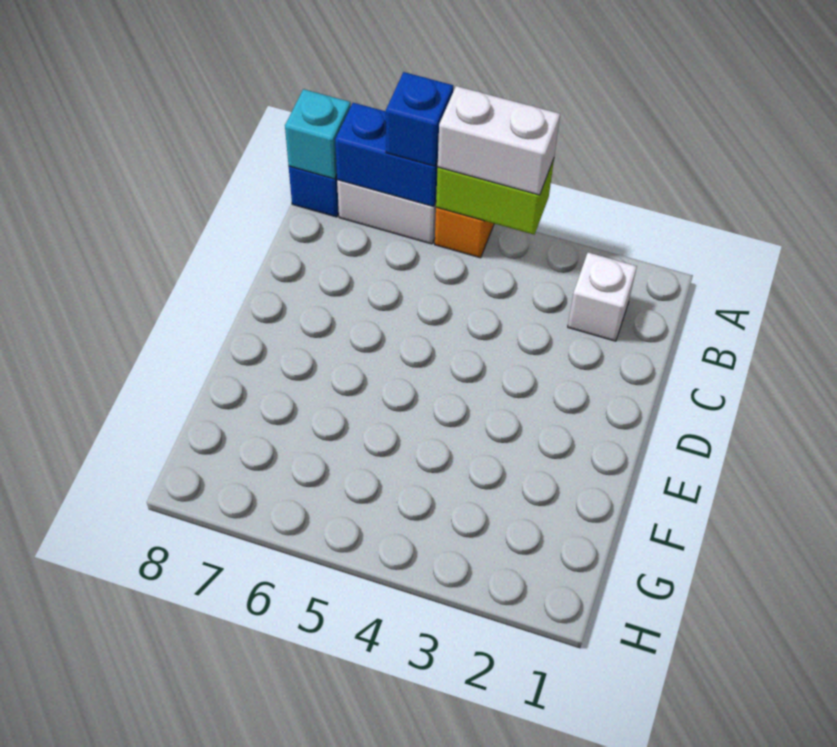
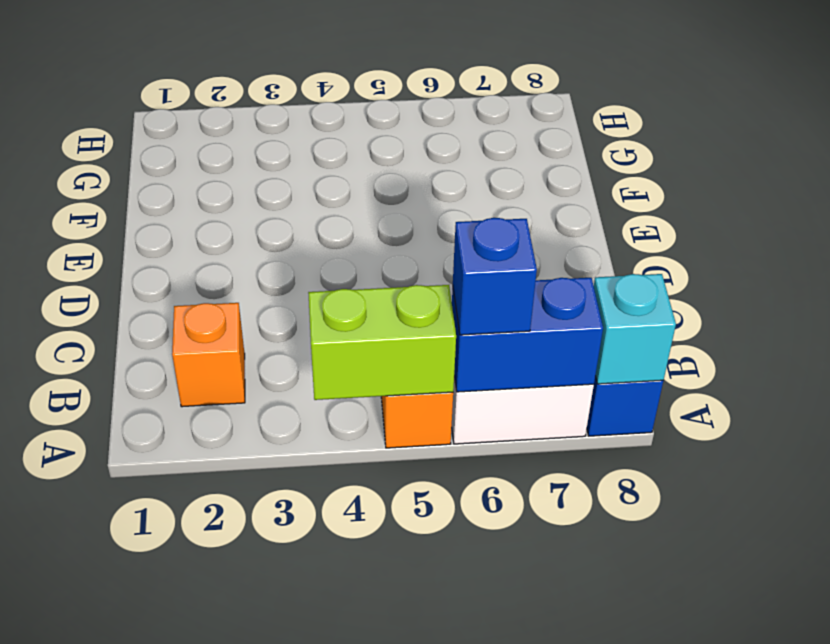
white 1x2 brick [438,86,560,195] -> none
white 1x1 brick [568,252,637,341] -> orange 1x1 brick [172,303,245,407]

